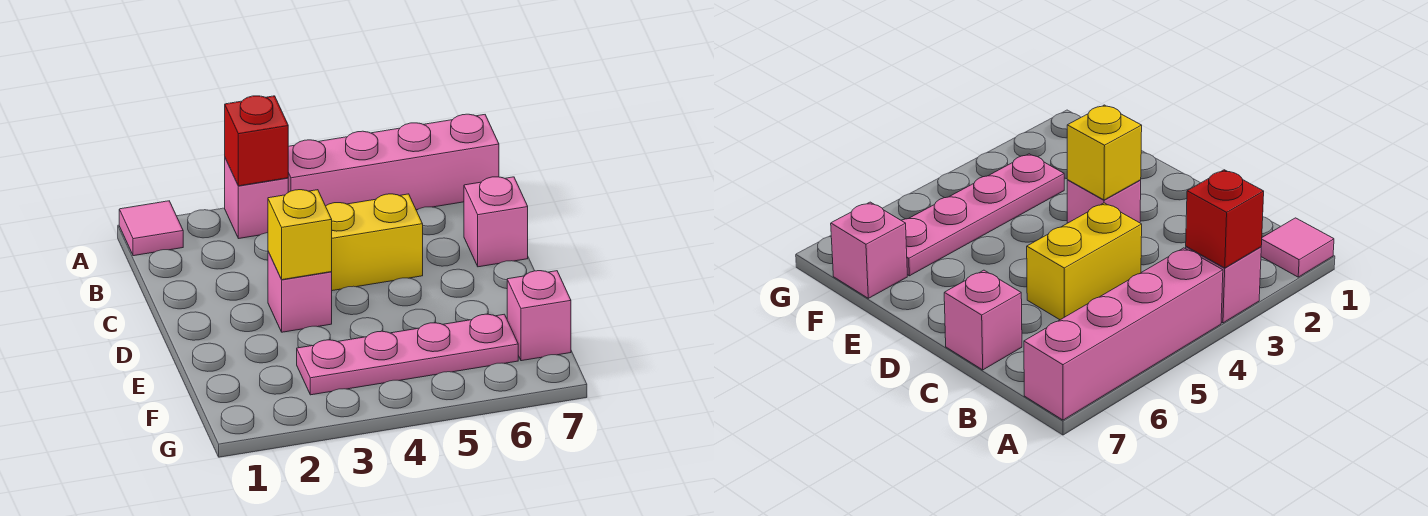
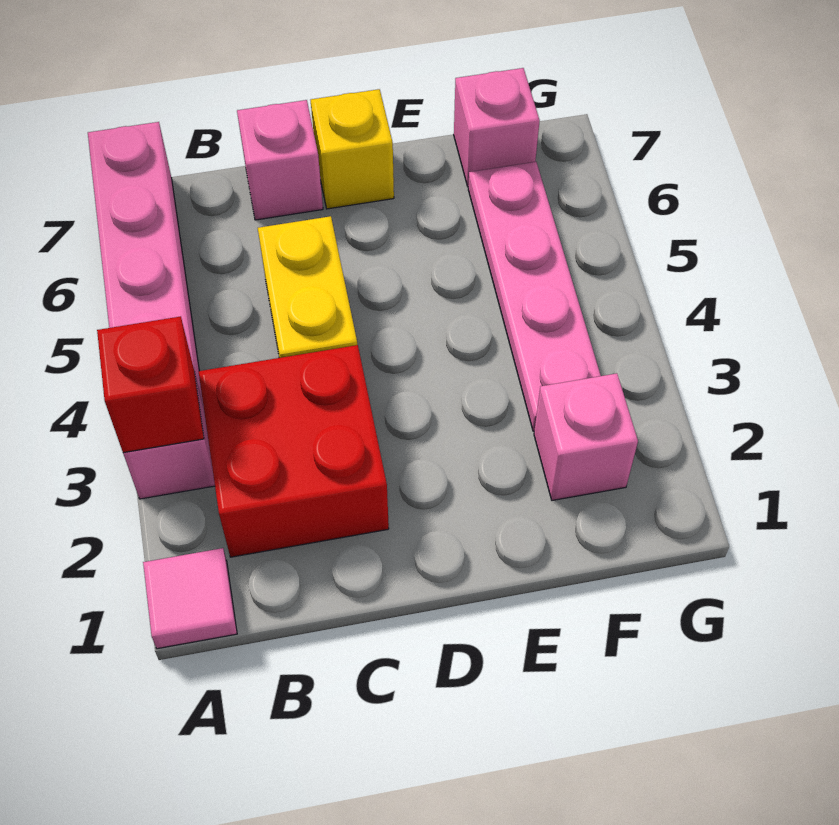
none -> red 2x2 brick [199,345,389,557]
pink 1x1 brick [268,252,332,332] -> pink 1x1 brick moved to [534,373,638,500]
yellow 1x1 brick [268,190,332,280] -> yellow 1x1 brick moved to [311,89,394,209]

